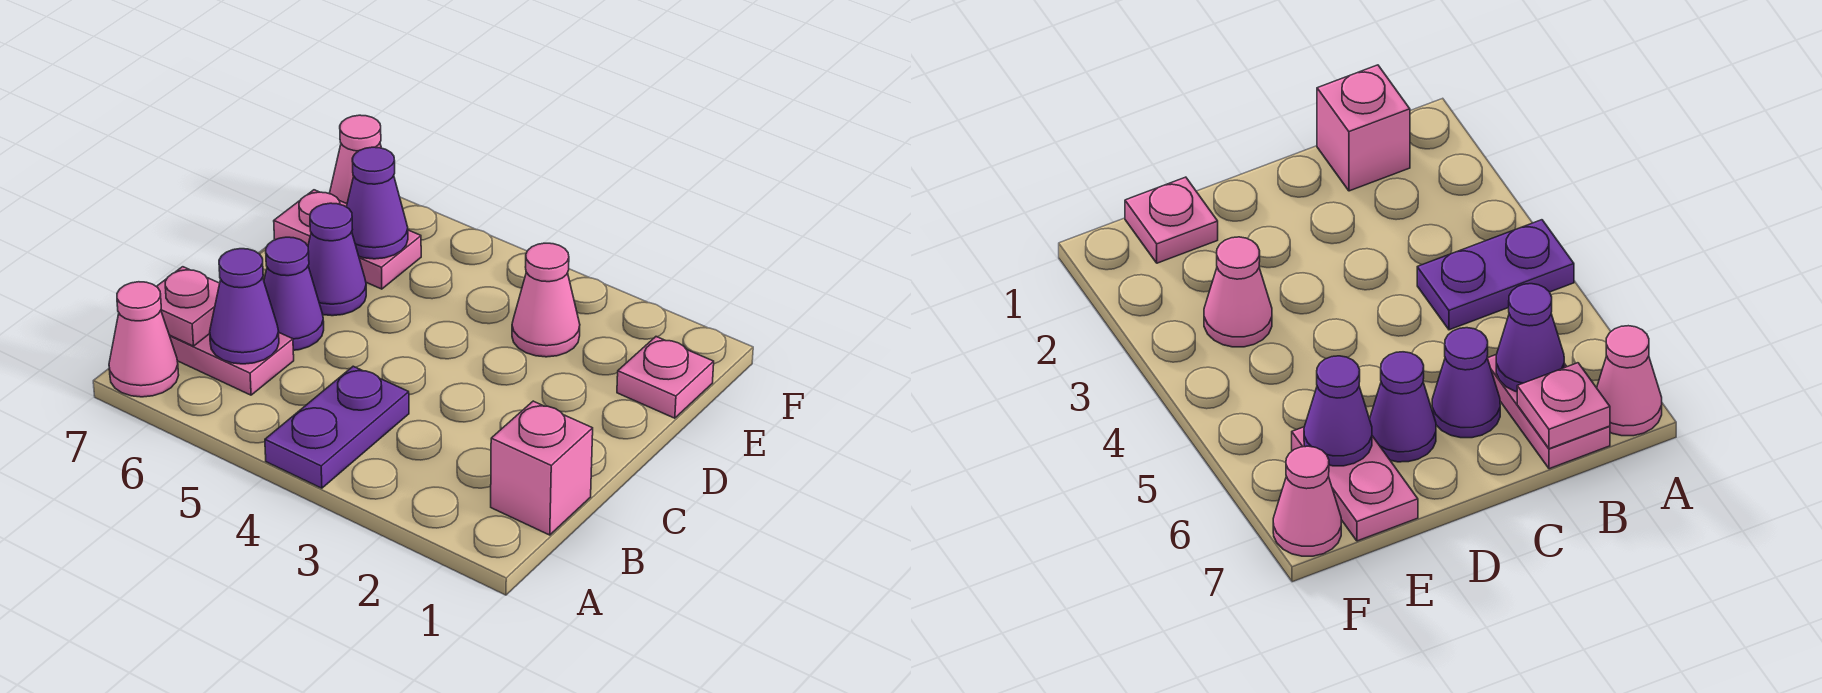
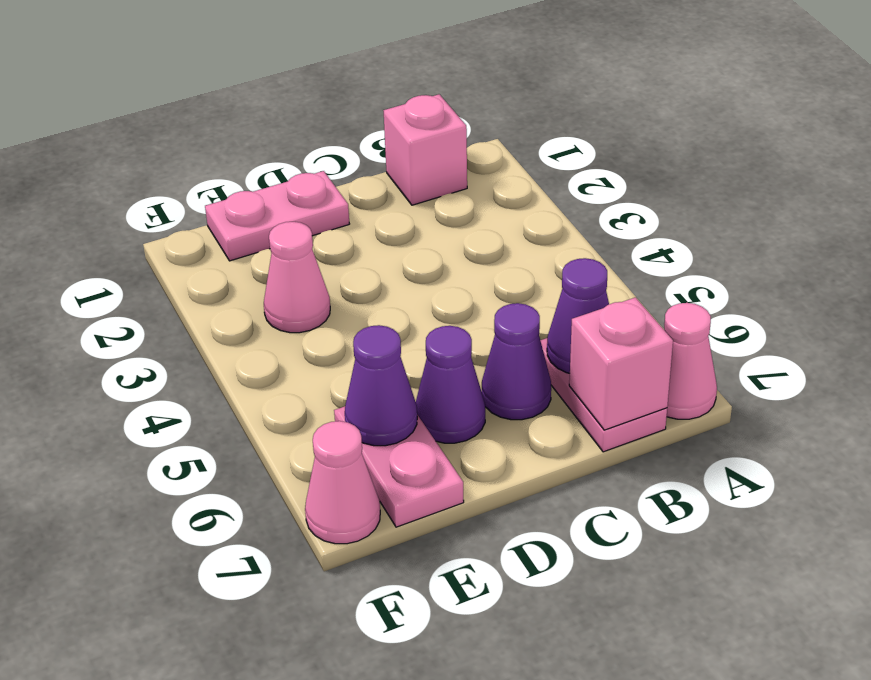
purple 1x2 plate [265,366,409,488] -> none
pink 1x1 plate [156,267,220,346] -> pink 1x1 brick [569,297,673,430]
pink 1x1 plate [617,337,714,418] -> pink 1x2 plate [205,171,349,261]

